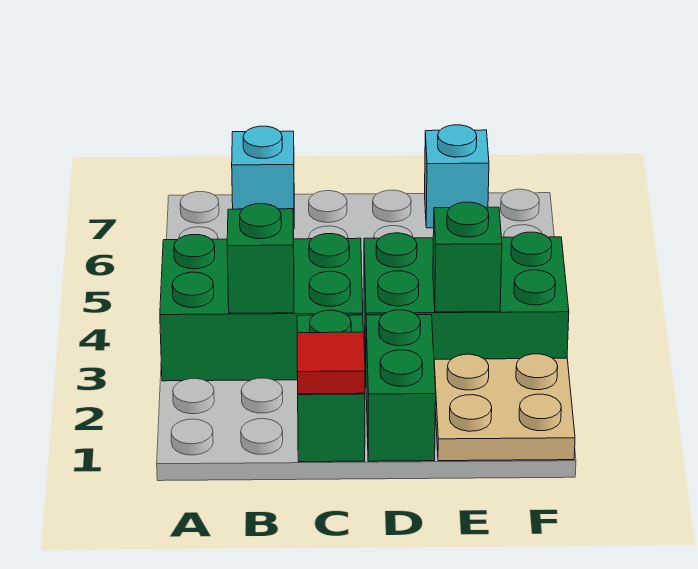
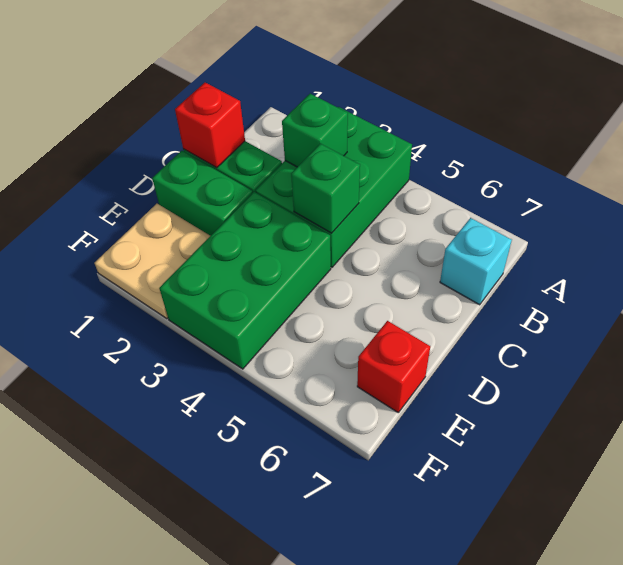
red 1x1 tile [297,332,365,394] -> red 1x1 brick [175,83,245,168]
green 1x1 brick [433,202,502,312] -> green 1x1 brick moved to [291,144,360,233]
cyan 1x1 brick [425,125,489,228] -> red 1x1 brick [357,321,430,412]

